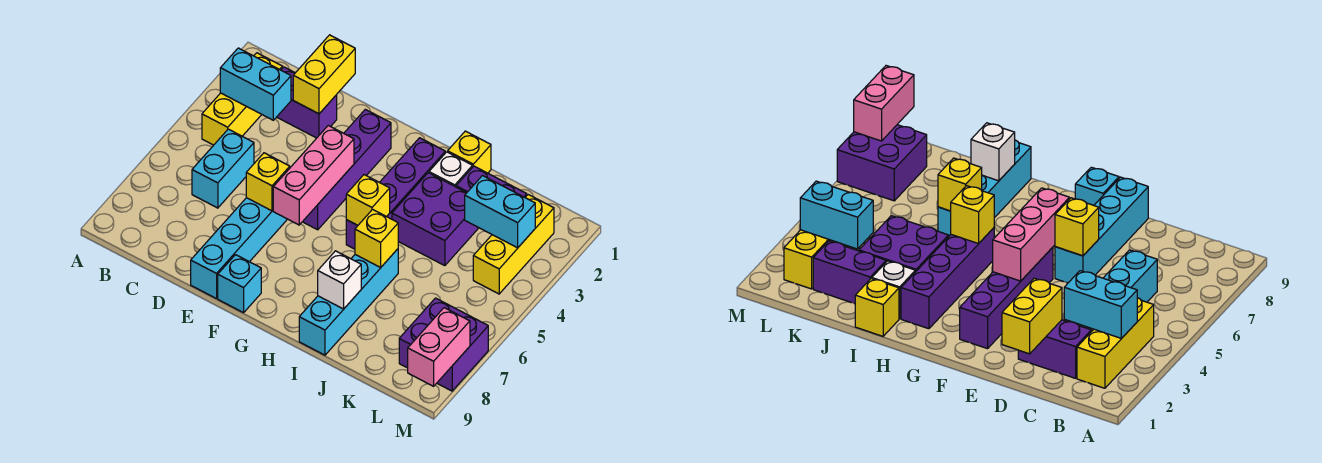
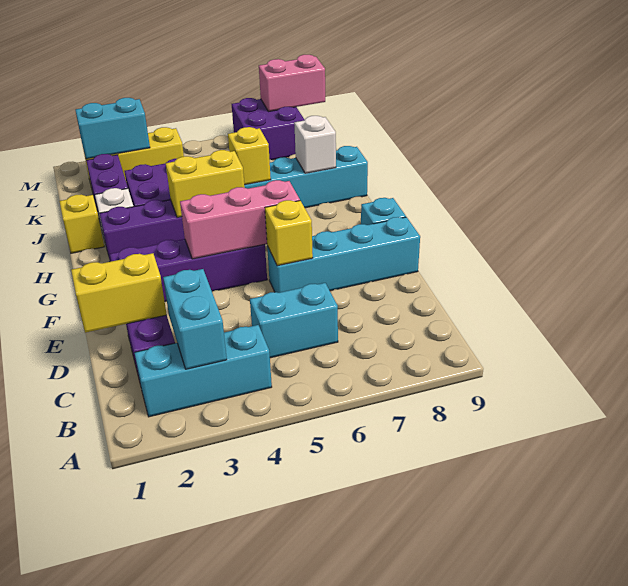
yellow 1x3 brick [202,53,283,145] -> cyan 1x3 brick [134,325,272,417]
yellow 1x1 brick [346,175,390,225] -> yellow 1x2 brick [166,150,245,217]
cyan 1x2 brick [465,176,535,248] -> cyan 1x2 brick turned to [75,98,150,159]

